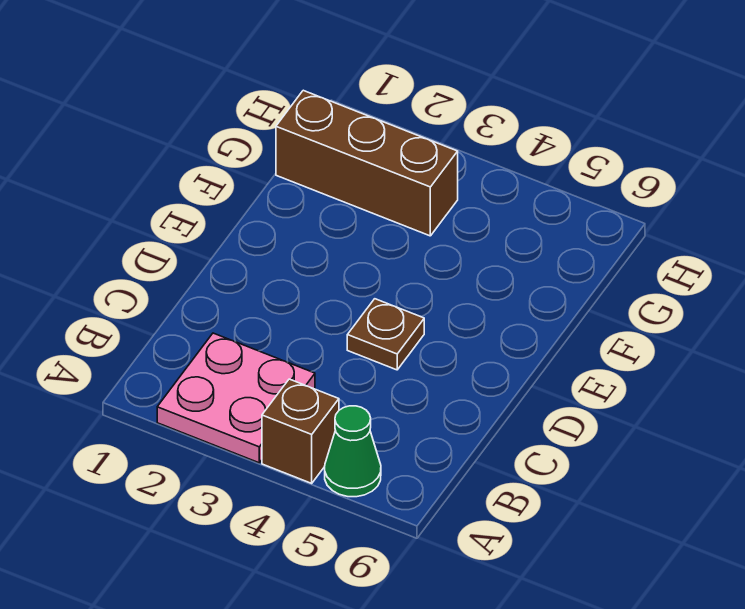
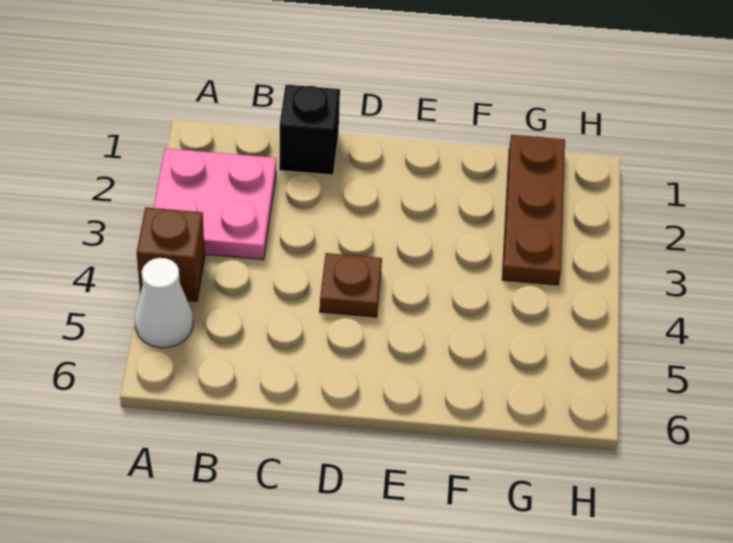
green 1x1 cone [325,406,381,497] -> white 1x1 cone [135,258,193,348]
none -> black 1x1 brick [279,85,340,175]
brown 1x3 brick [276,90,458,236] -> brown 1x3 plate [502,135,565,285]

